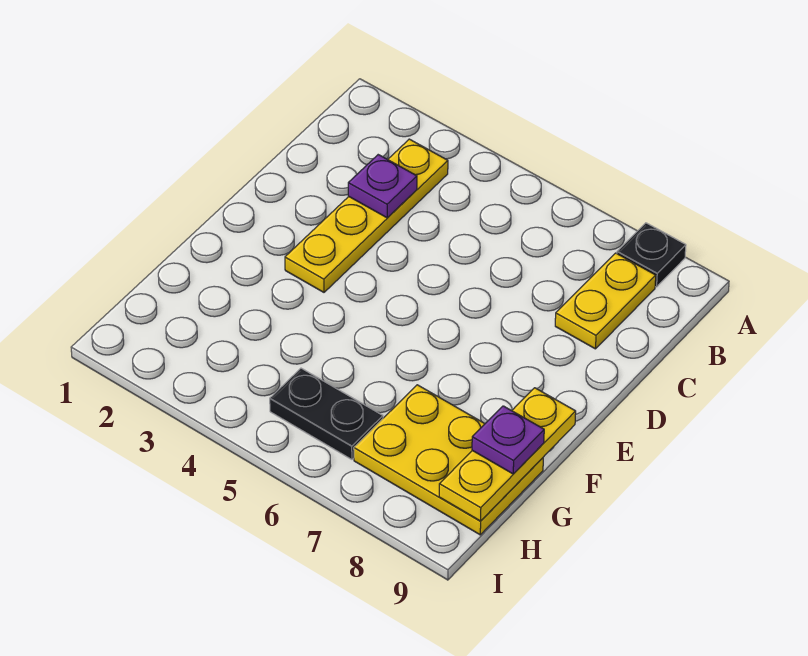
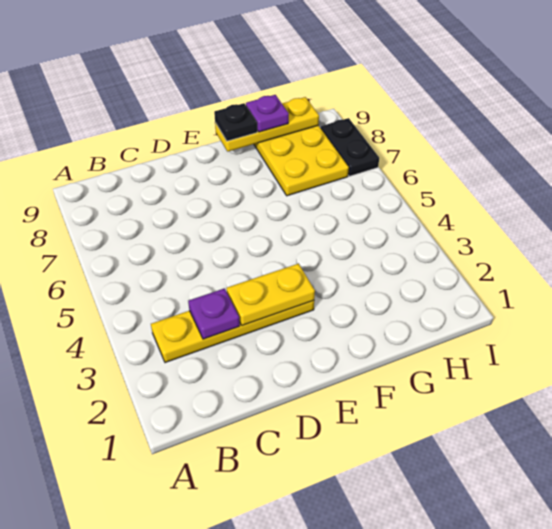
black 1x1 plate [617,223,686,287] -> black 1x1 plate moved to [214,103,257,141]
yellow 1x2 plate [555,253,656,349] -> yellow 1x2 plate moved to [227,264,315,326]
black 1x2 plate [270,368,383,459] -> black 1x2 plate moved to [321,118,379,176]

